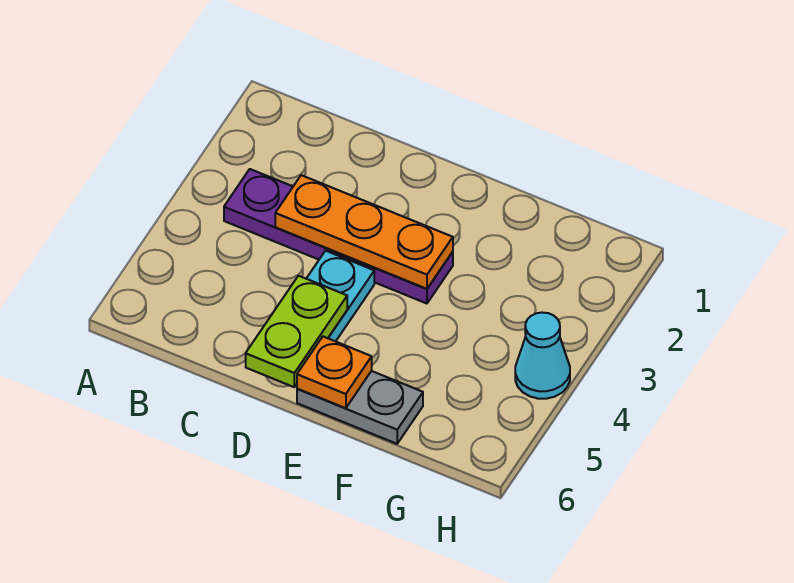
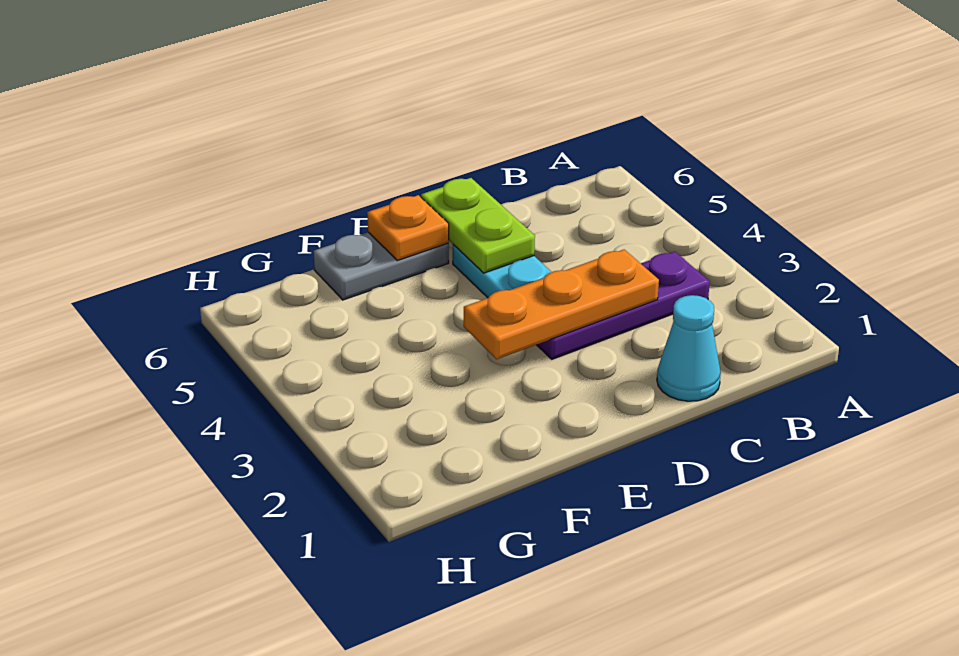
purple 1x4 plate [224,169,453,304] -> purple 1x3 plate [537,251,710,359]
cyan 1x1 cone [515,313,570,399] -> cyan 1x1 cone moved to [657,295,721,401]

